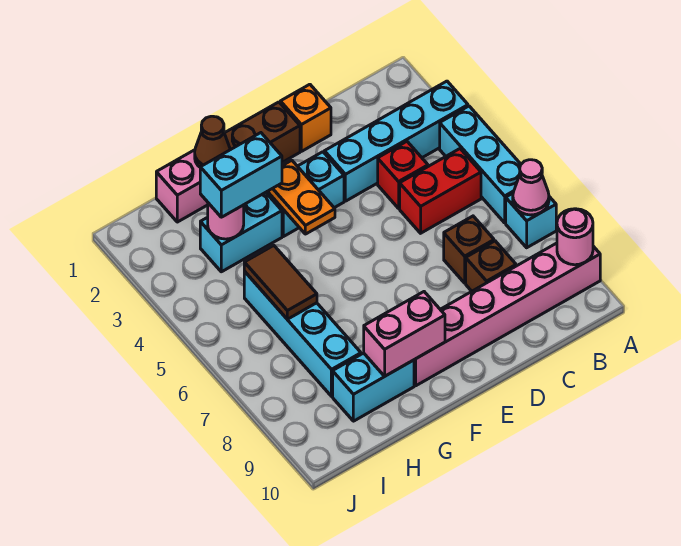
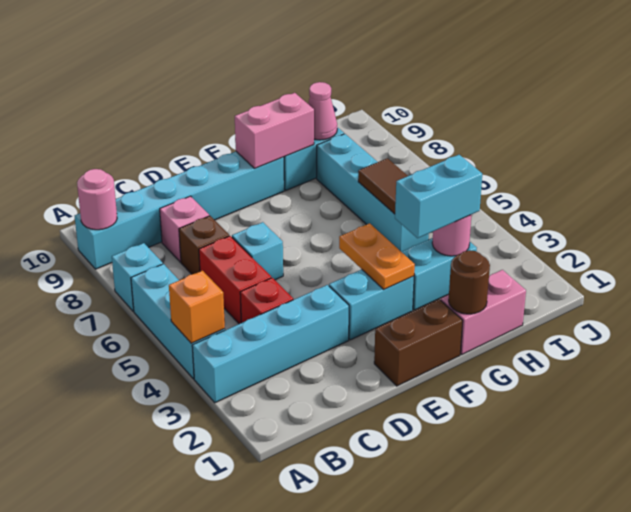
pink 1x1 cone [513,160,549,215] -> pink 1x1 cone moved to [308,82,337,140]
pink 1x6 brick [414,243,600,386] -> cyan 1x6 brick [75,152,284,269]
red 1x2 brick [400,149,481,233] -> red 1x2 brick turned to [199,236,271,324]
brown 1x1 brick [466,241,516,291] -> pink 1x1 brick [160,196,209,262]
orange 1x1 brick [280,84,331,151] -> orange 1x1 brick moved to [169,271,225,343]
none -> cyan 1x1 brick [232,222,283,280]
brown 1x1 cone [195,116,230,167] -> brown 1x1 round brick [449,250,490,314]

